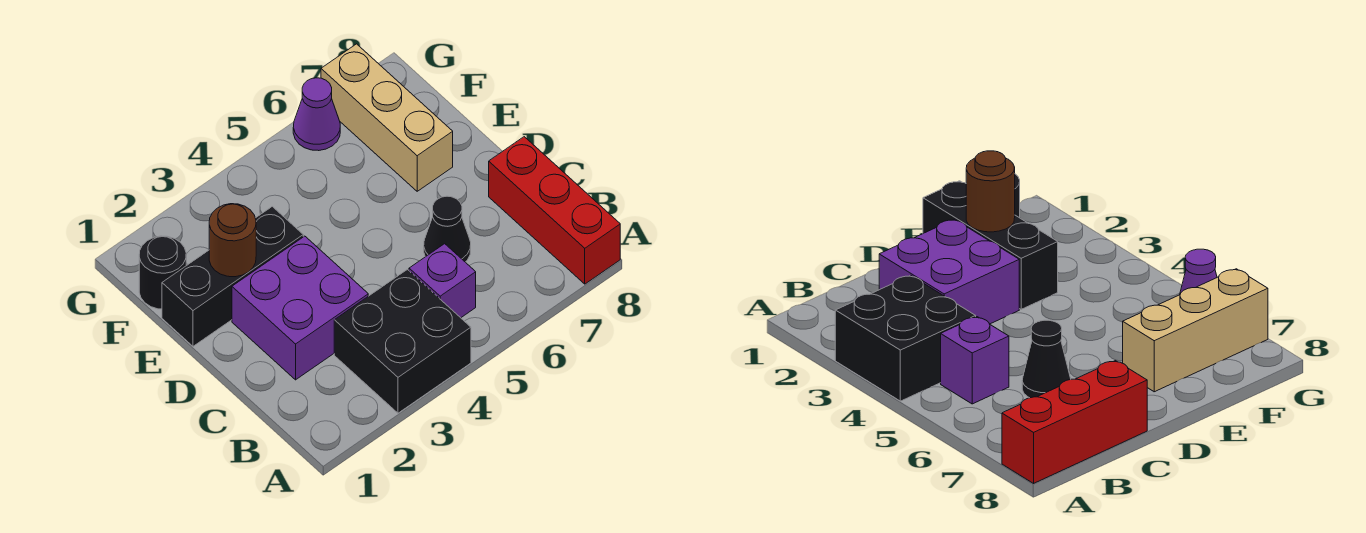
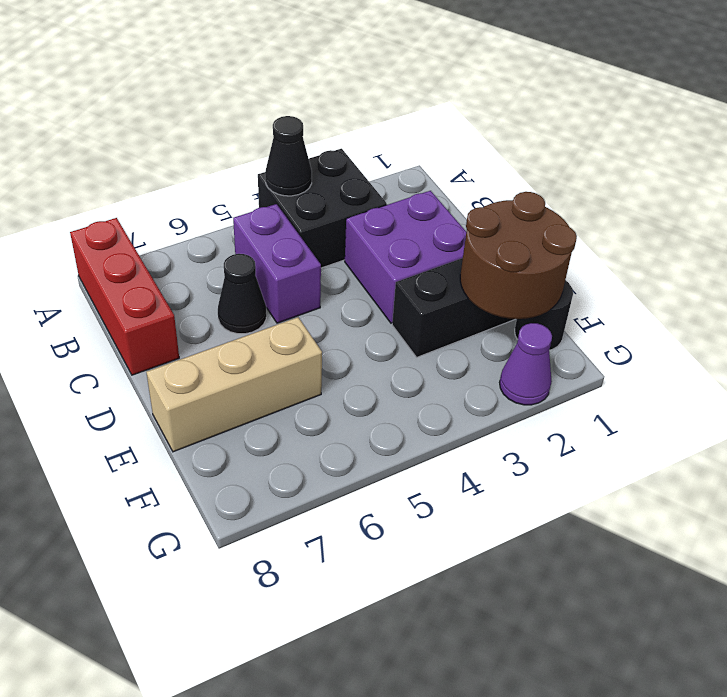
none -> black 1x1 cone [265,116,312,196]
purple 1x1 brick [409,244,476,318] -> purple 1x2 brick [233,204,321,323]
brown 1x1 round brick [209,204,256,277] -> brown 2x2 round brick [460,192,577,319]
tan 1x3 brick [321,44,453,191] -> tan 1x3 brick turned to [146,317,322,452]
purple 1x1 cone [293,78,340,151] -> purple 1x1 cone moved to [500,323,552,405]

